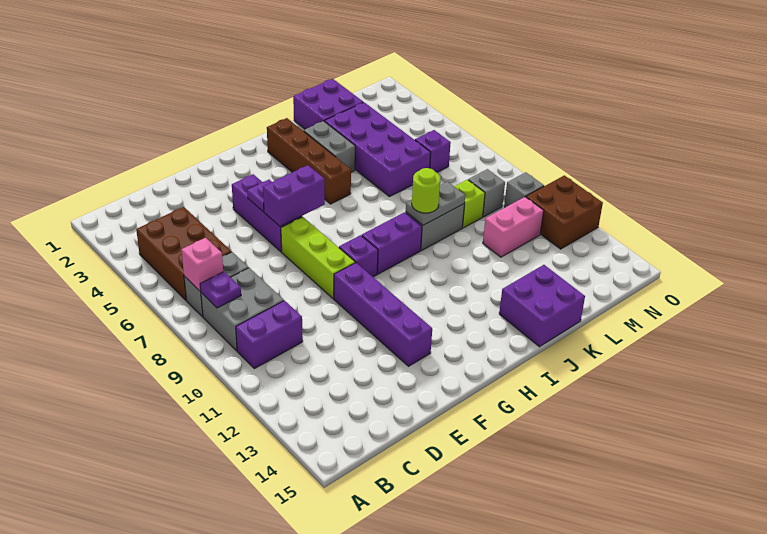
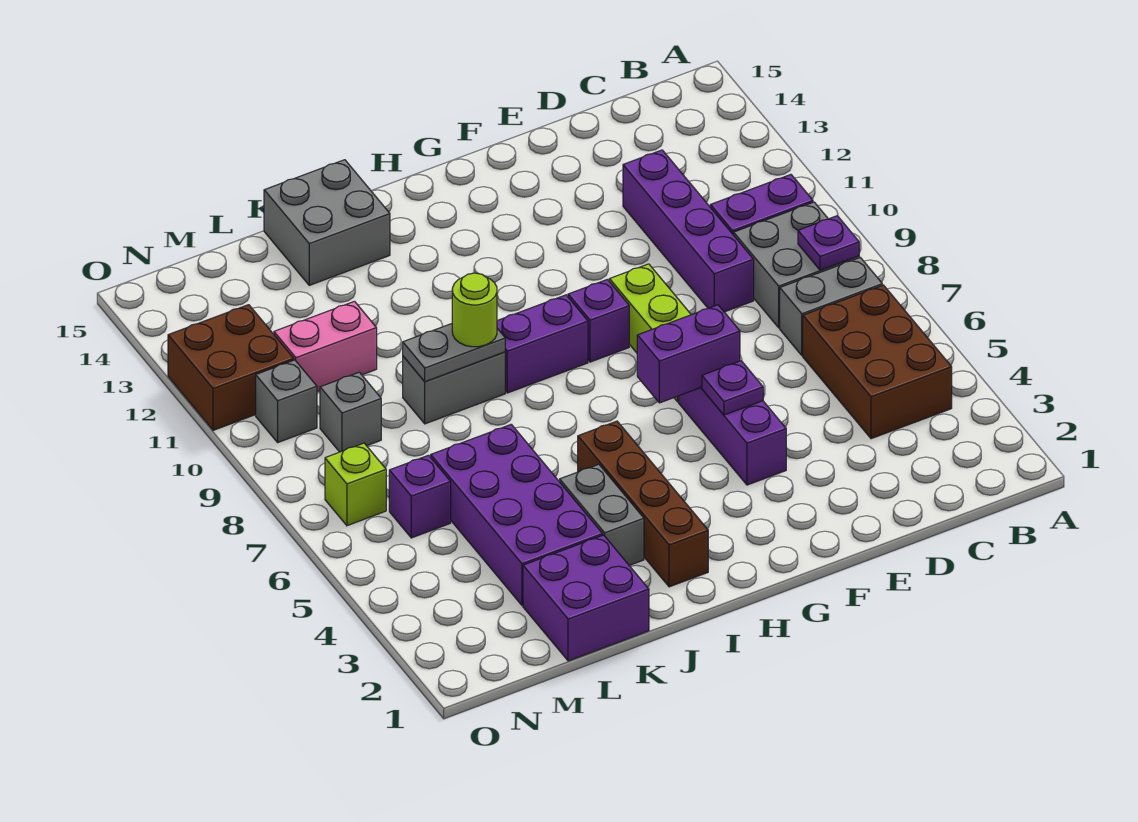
pink 1x1 brick [181,238,223,291] -> none
purple 1x4 brick [334,263,432,366] -> purple 1x4 brick moved to [623,150,754,312]
purple 2x2 brick [499,265,585,347] -> grey 2x2 brick [264,160,390,285]
lime 1x1 brick [454,180,485,228] -> lime 1x1 brick moved to [325,443,386,526]

